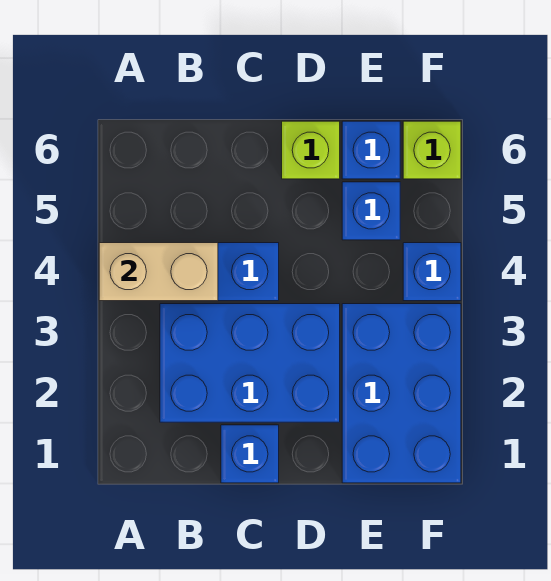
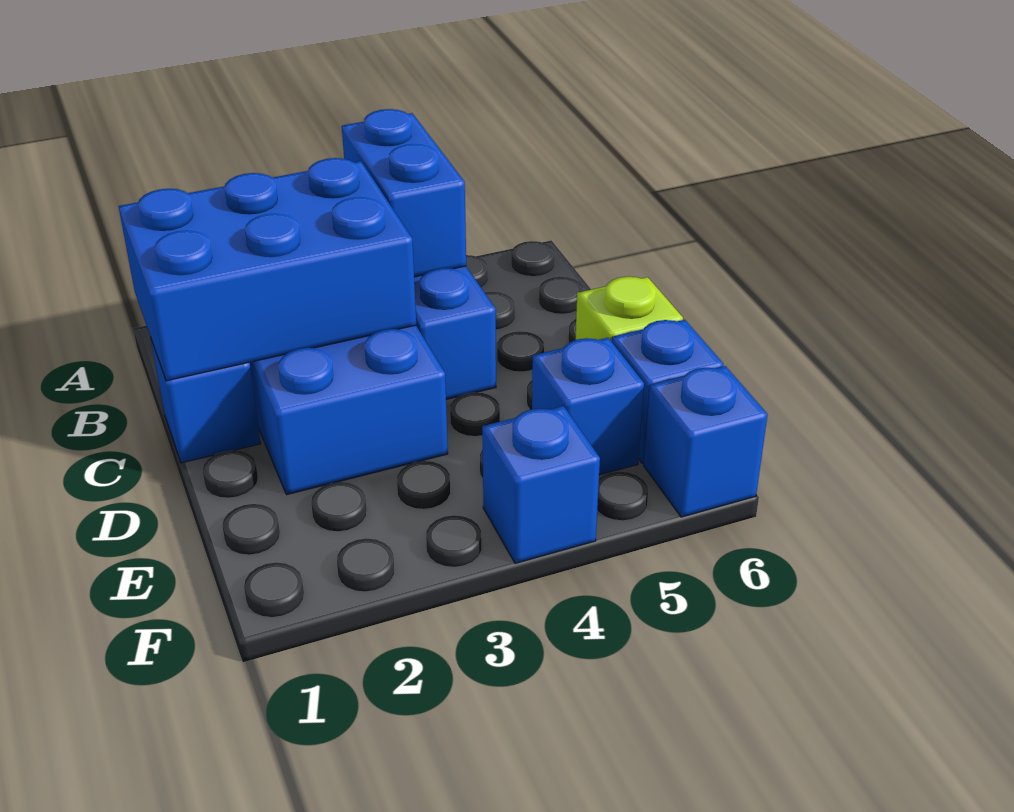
tan 1x2 brick [99,243,218,301] -> blue 1x2 brick [342,109,466,277]
blue 2x3 brick [342,304,461,483] -> blue 2x3 brick moved to [119,158,416,381]
lime 1x1 brick [403,121,461,179] -> blue 1x1 brick [644,366,768,517]

